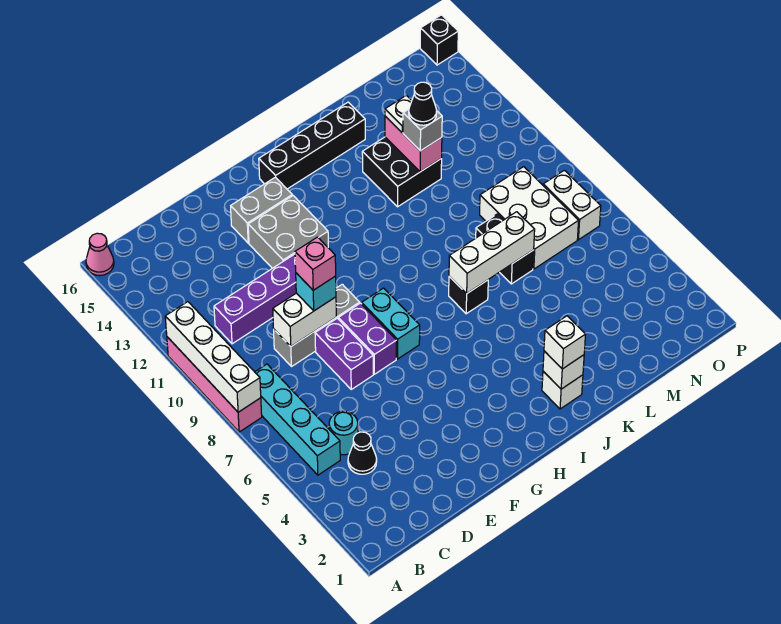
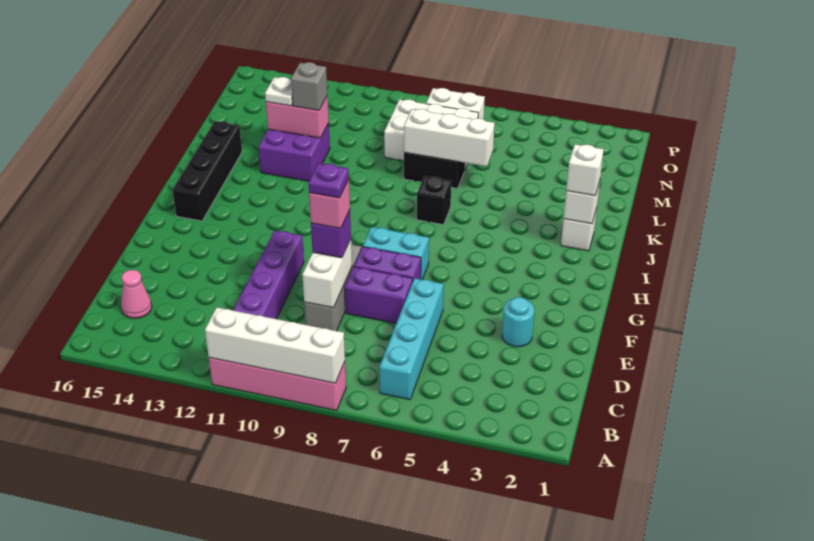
pink 1x1 cone [86,233,114,276] -> pink 1x1 cone moved to [121,270,152,319]
cyan 1x4 brick [255,364,340,475] -> cyan 1x4 brick turned to [379,278,444,400]
black 1x1 cone [348,432,377,474] -> none
cyan 1x1 round brick [329,411,358,455] -> cyan 1x1 round brick moved to [502,297,534,347]
cyan 1x1 brick [296,273,336,311] -> purple 1x1 brick [311,210,351,258]
none -> purple 1x1 plate [308,163,349,198]
grey 2x2 brick [248,196,328,268] -> none
grey 1x2 brick [231,177,292,243] -> none
white 1x3 brick [449,212,535,294] -> white 1x3 brick turned to [404,109,495,166]
black 2x2 brick [362,137,442,207] -> purple 2x2 brick [259,123,330,181]
black 1x1 cone [409,82,437,125] -> none
black 1x1 brick [420,15,458,65] -> none

